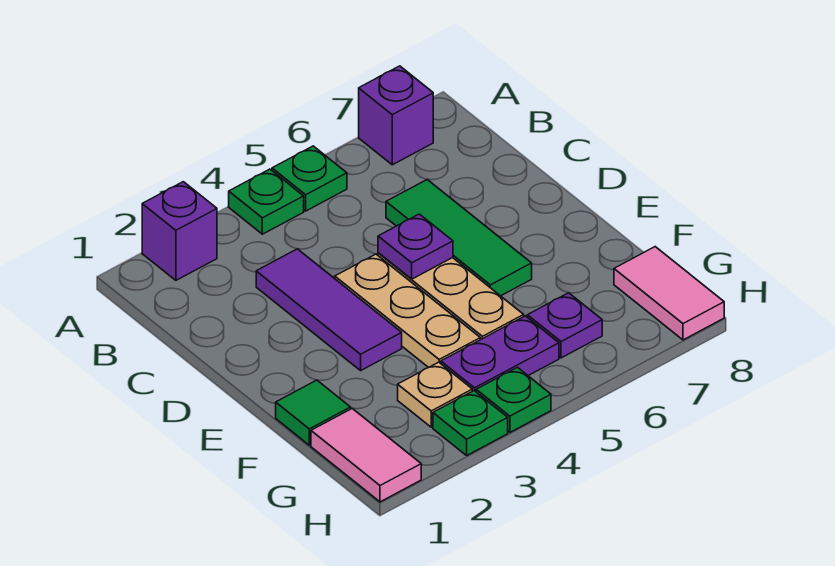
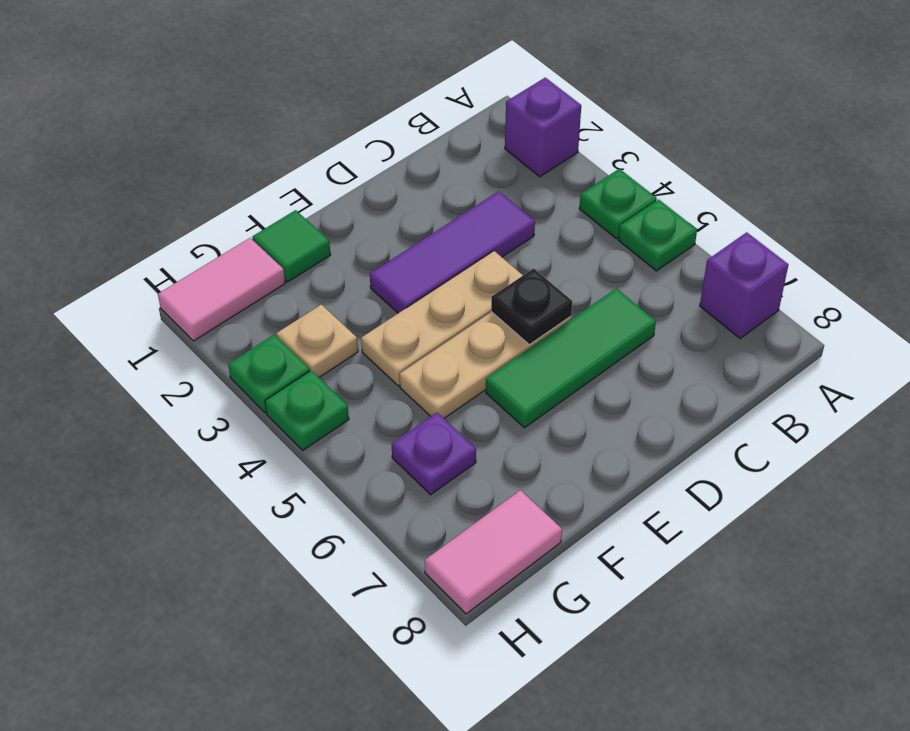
purple 1x1 plate [378,214,453,279] -> black 1x1 plate [491,268,572,345]
purple 1x2 plate [441,316,559,392] -> none

